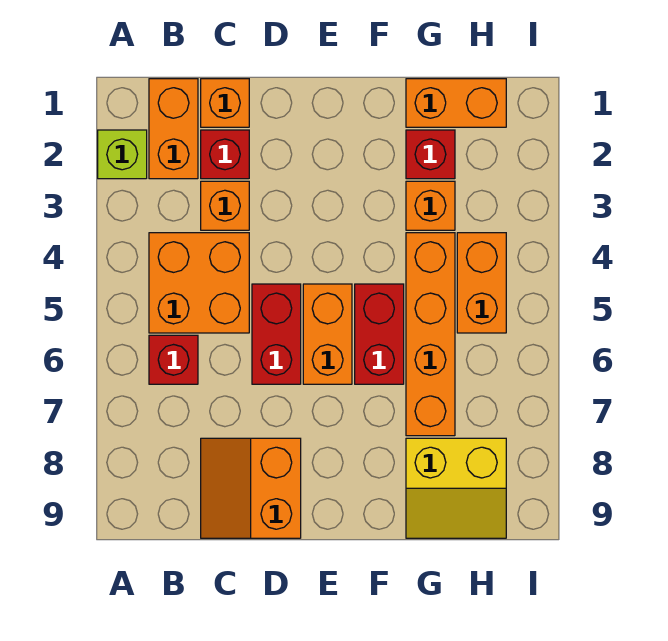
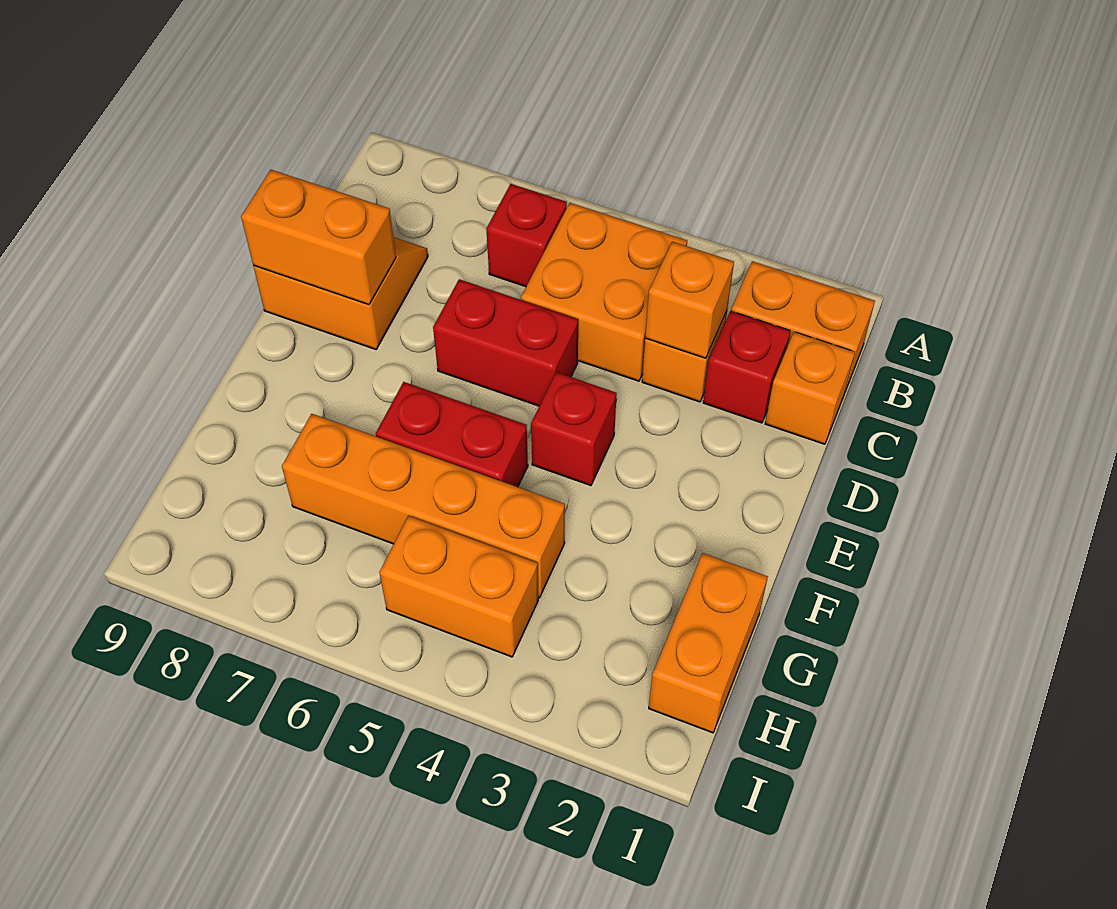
lime 1x1 brick [98,130,147,179] -> none
orange 1x2 brick [303,284,352,384] -> orange 1x2 brick moved to [241,170,396,305]
red 1x1 brick [406,130,455,179] -> red 1x1 brick moved to [531,372,617,486]
orange 1x1 brick [406,181,455,230] -> orange 1x1 brick moved to [645,242,734,358]
yellow 2x2 slope [406,438,506,538] -> none

